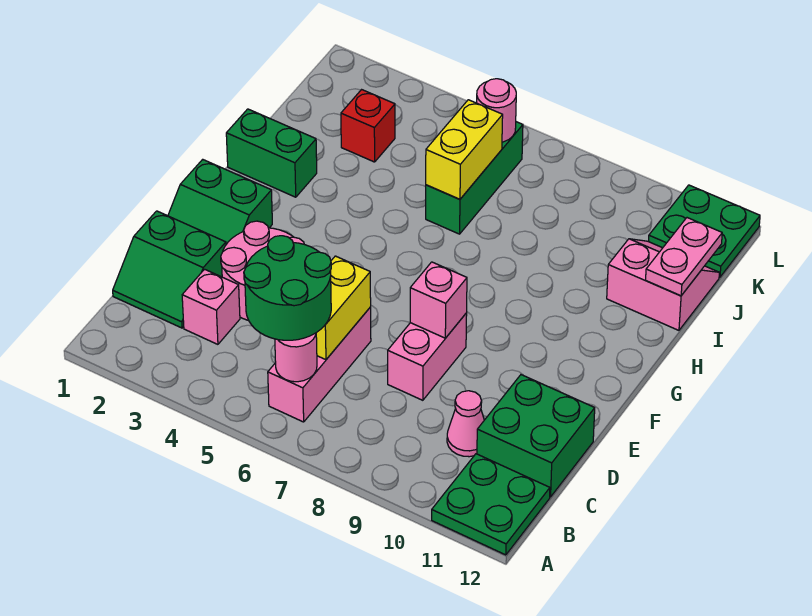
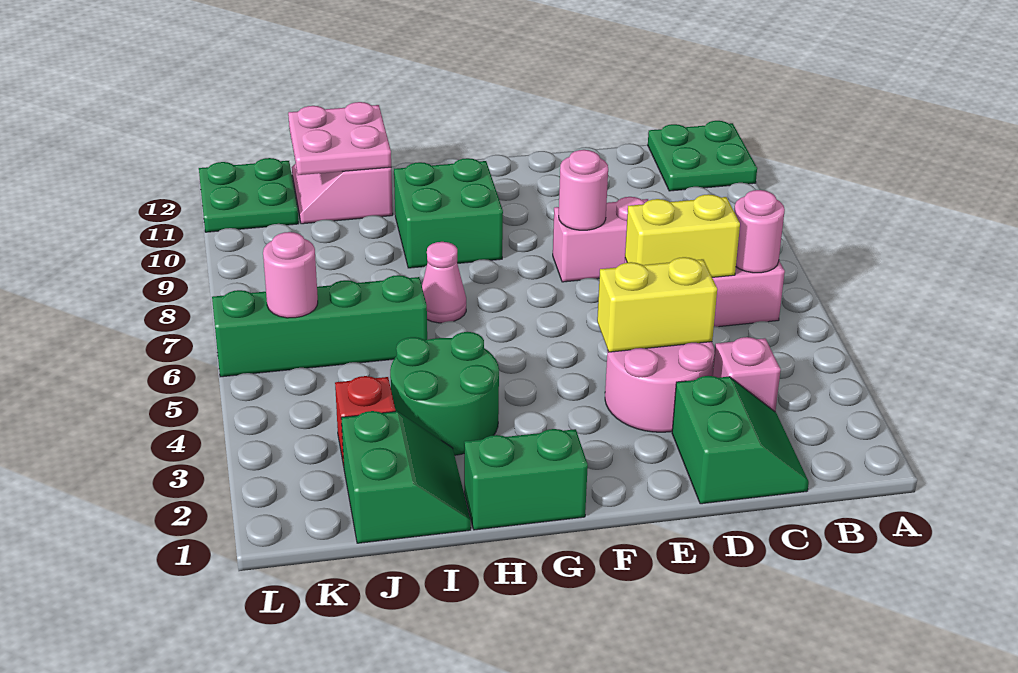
green 2x2 round brick [244,236,331,340] -> green 2x2 round brick moved to [390,332,499,455]
pink 1x1 cone [447,391,484,457] -> pink 1x1 cone moved to [422,242,466,323]
green 2x2 brick [477,375,595,497] -> green 2x2 brick moved to [394,158,503,268]
green 2x2 slope [168,159,272,244] -> green 2x2 slope moved to [341,411,471,543]
pink 1x1 brick [410,262,467,338] -> pink 1x1 round brick [559,150,608,230]
green 1x2 brick [226,109,317,197] -> green 1x2 brick turned to [464,429,588,530]
green 1x3 brick [426,122,523,234] -> green 1x4 brick [212,275,427,377]
yellow 1x2 brick [426,100,503,199] -> yellow 1x2 brick moved to [597,257,717,352]
pink 1x2 plate [646,218,722,296] -> pink 2x2 plate [288,102,391,175]

